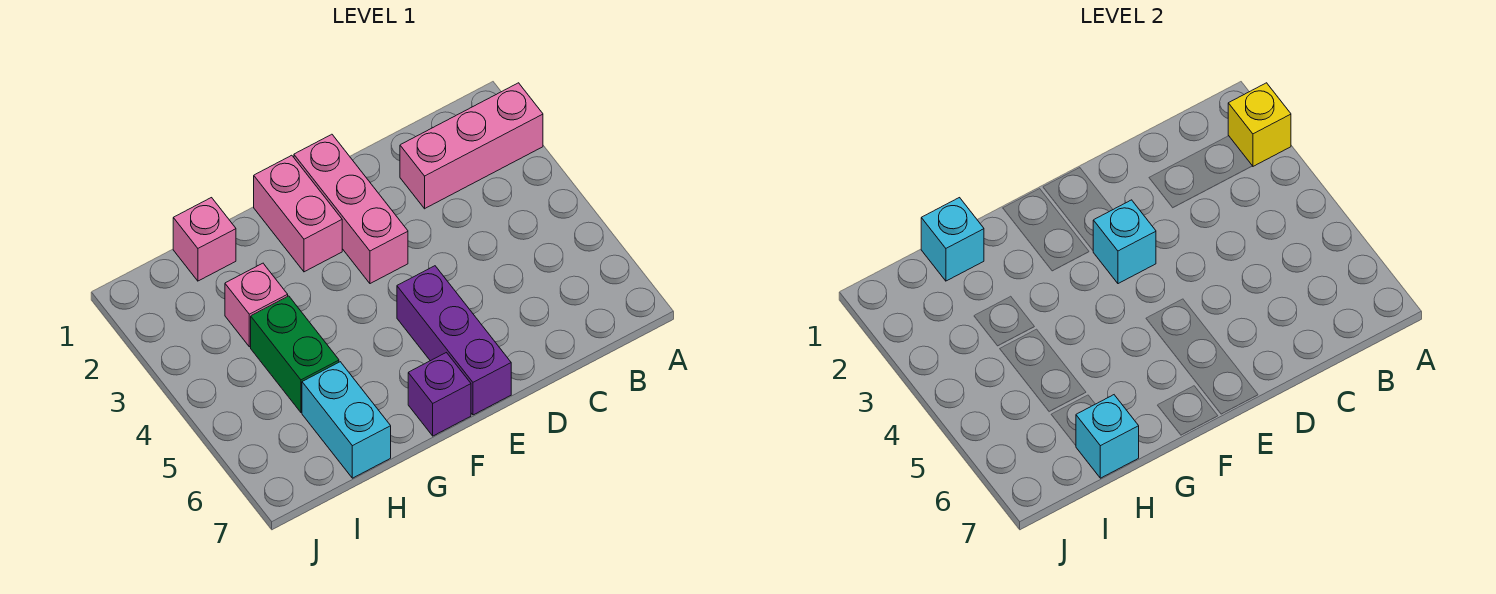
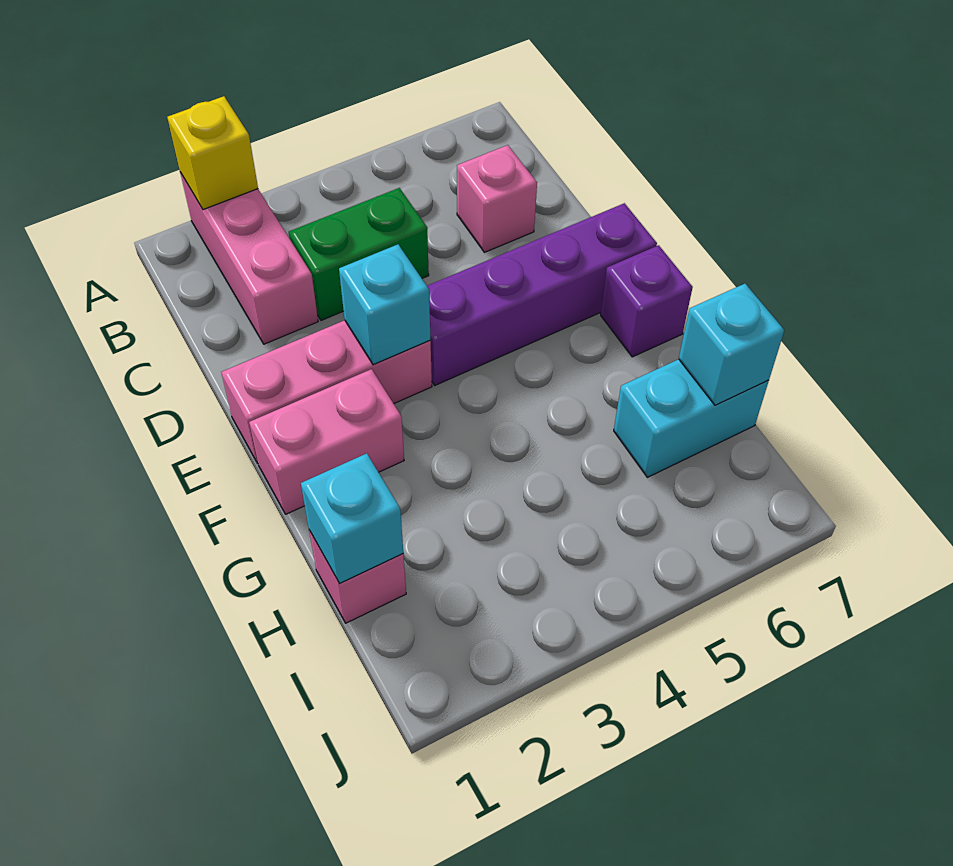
purple 1x3 brick [397,266,511,415] -> purple 1x4 brick [427,203,657,385]
pink 1x1 brick [225,263,288,347] -> pink 1x1 brick moved to [457,145,537,252]
green 1x2 brick [251,296,339,412] -> green 1x2 brick moved to [289,188,429,320]

